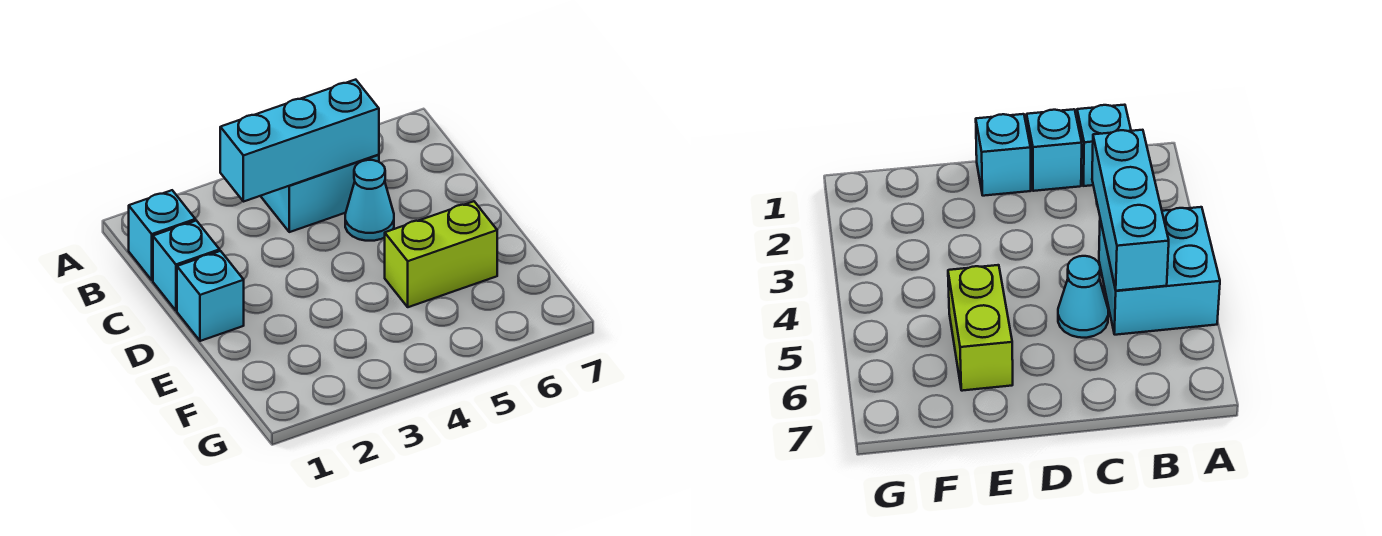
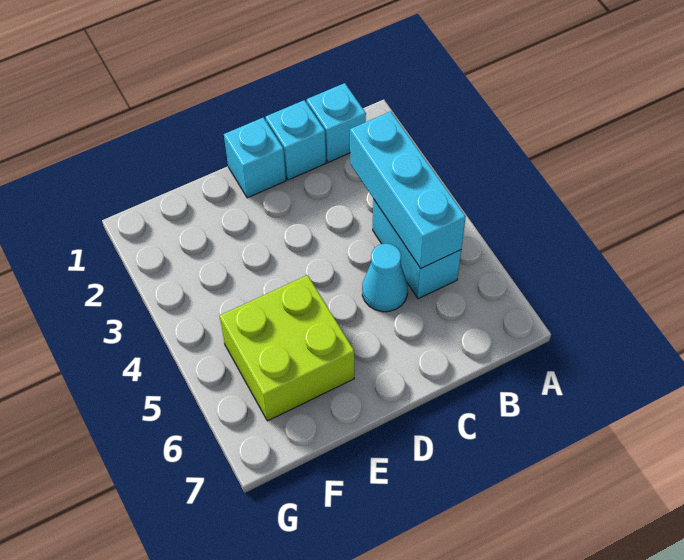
cyan 2x2 brick [261,155,379,232] -> cyan 1x2 brick [373,199,461,299]
lime 1x2 brick [385,201,497,307] -> lime 2x2 brick [220,275,354,421]

